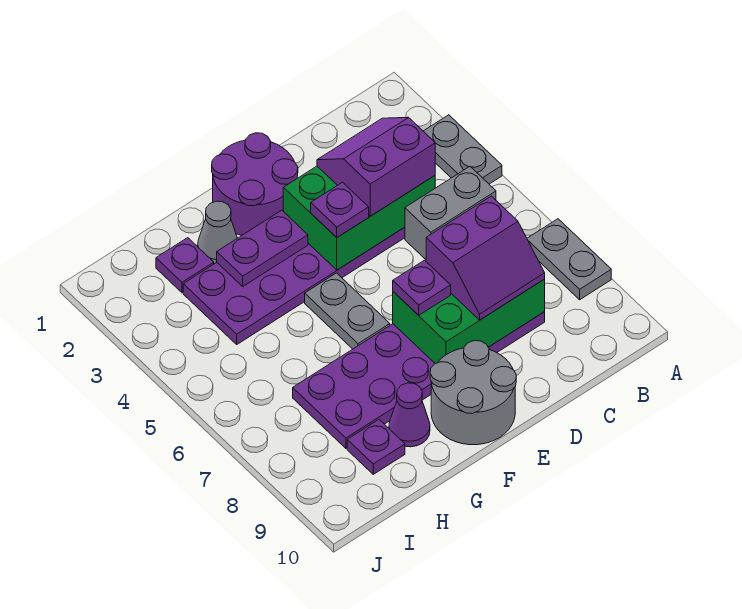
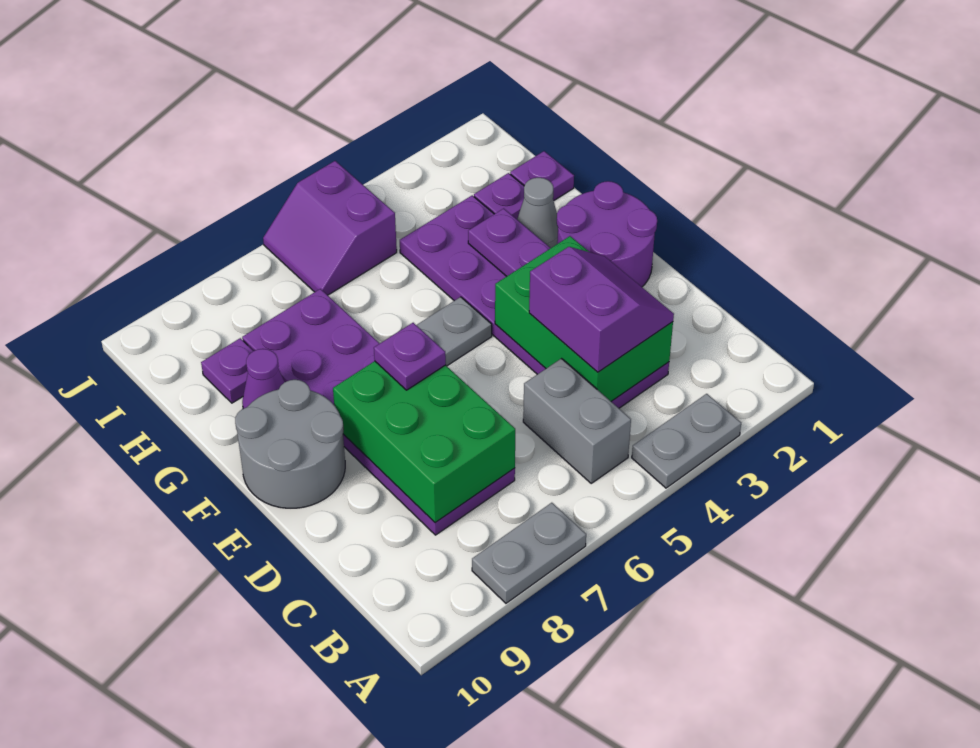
purple 2x2 slope [426,196,545,320] -> purple 2x2 slope moved to [263,161,397,295]
purple 1x1 plate [311,182,369,237] -> purple 1x1 plate moved to [510,151,574,201]

